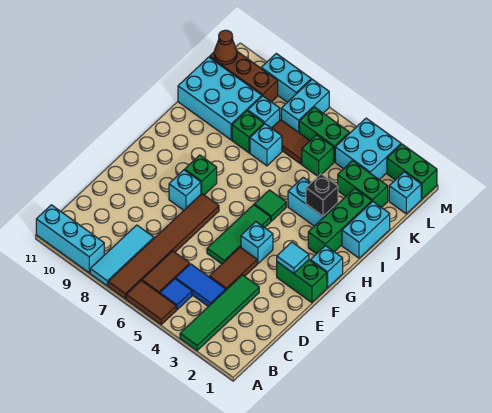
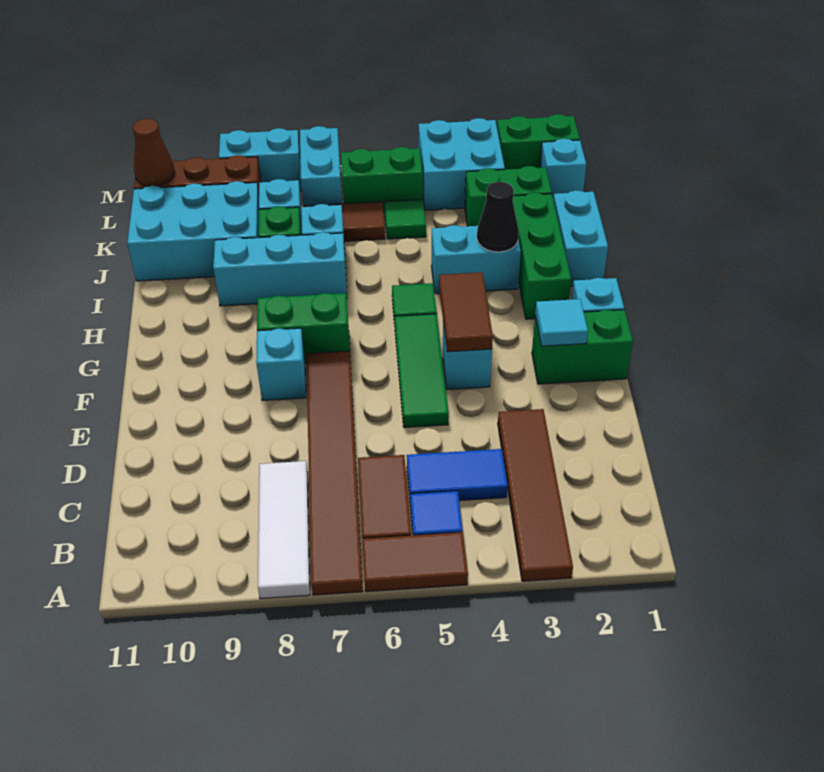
green 1x4 tile [180,275,259,350] -> brown 1x4 tile [498,409,573,581]
cyan 1x3 tile [90,225,154,286] -> white 1x3 tile [258,461,310,599]
cyan 1x3 brick [36,205,104,273] -> cyan 1x3 brick moved to [213,232,347,306]
brown 1x2 tile [209,247,257,290] -> brown 1x2 tile moved to [439,272,493,352]
green 1x1 brick [185,155,217,195] -> green 1x2 brick [257,293,350,364]
black 1x1 brick [306,174,338,216] -> black 1x1 cone [477,182,519,252]
green 1x1 brick [302,135,334,176] -> green 1x1 tile [385,200,426,239]

